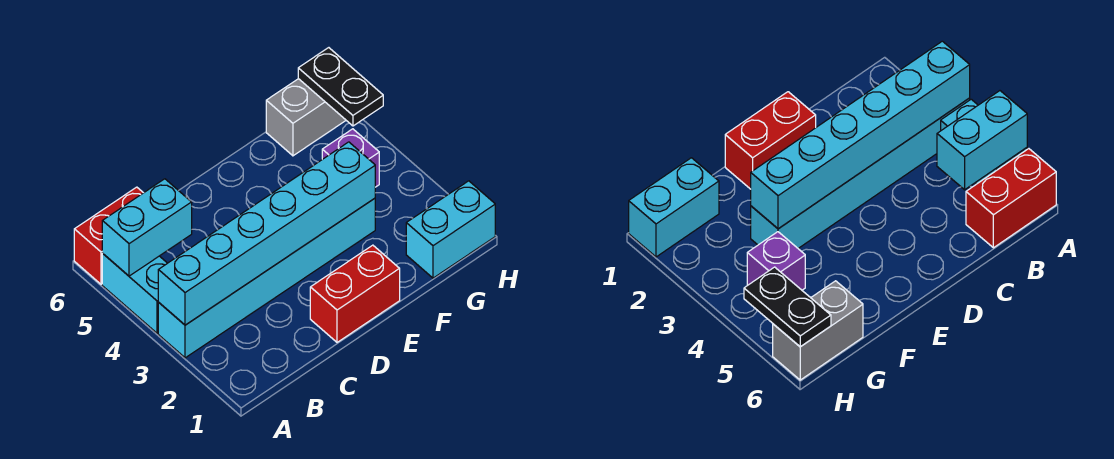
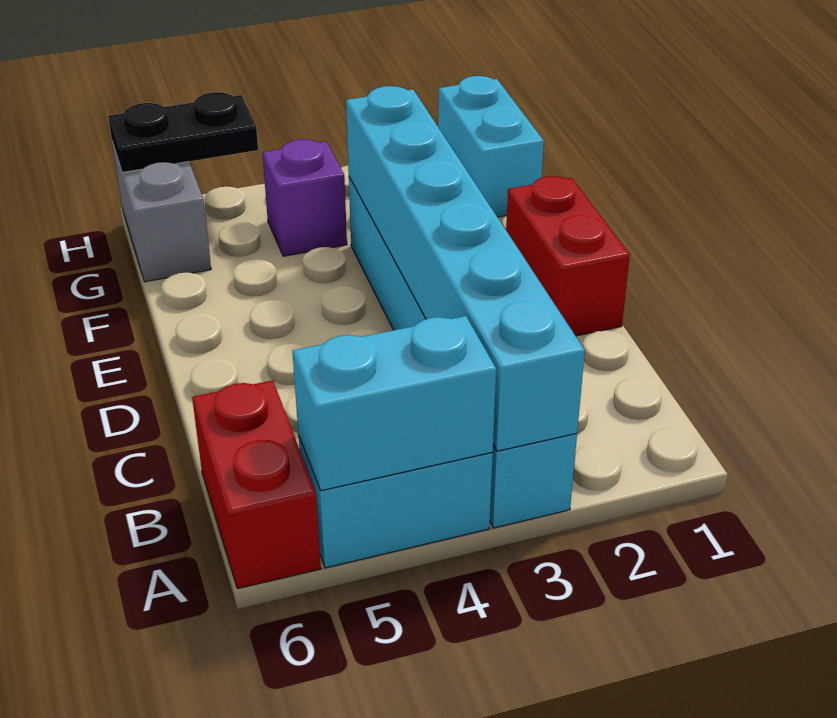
cyan 1x2 brick [102,179,192,276] -> cyan 1x2 brick turned to [293,316,496,491]

